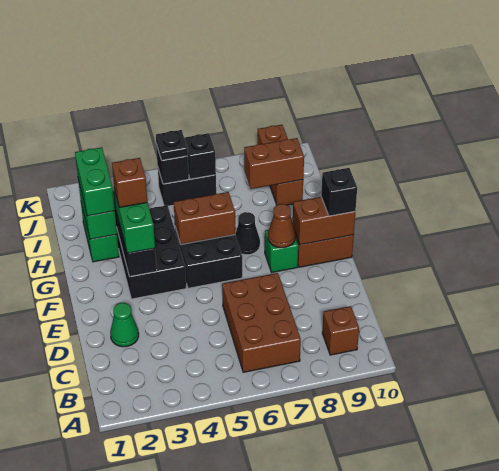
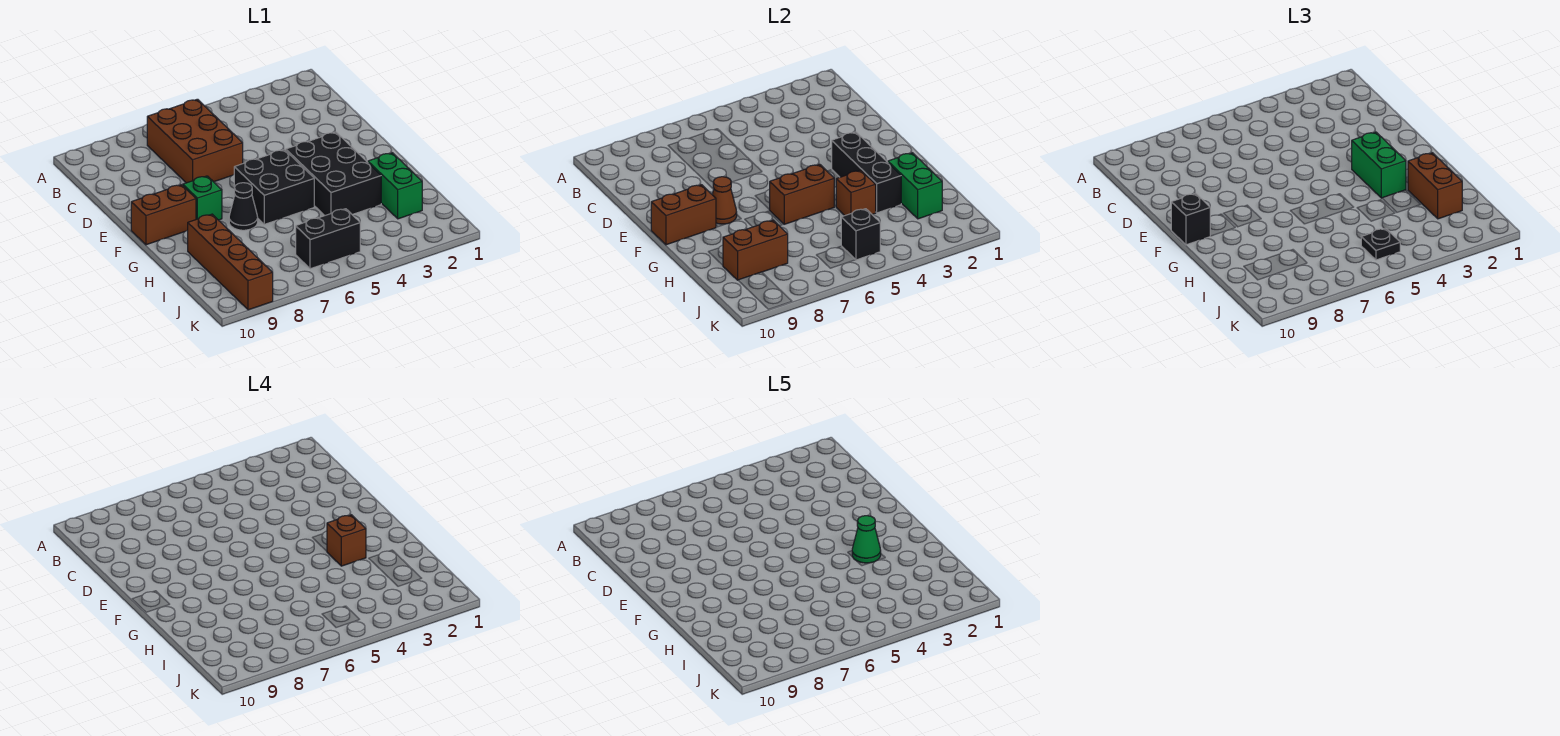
brown 1x1 brick [322,306,359,355] -> brown 1x1 brick moved to [836,170,876,216]
green 1x1 cone [110,303,139,347] -> green 1x1 cone moved to [852,516,881,563]
green 1x2 brick [75,147,115,216] -> brown 1x2 brick [1408,153,1462,219]
brown 1x3 brick [258,125,303,205] -> brown 1x4 brick [188,214,273,310]
black 1x1 brick [184,133,216,179] -> none

